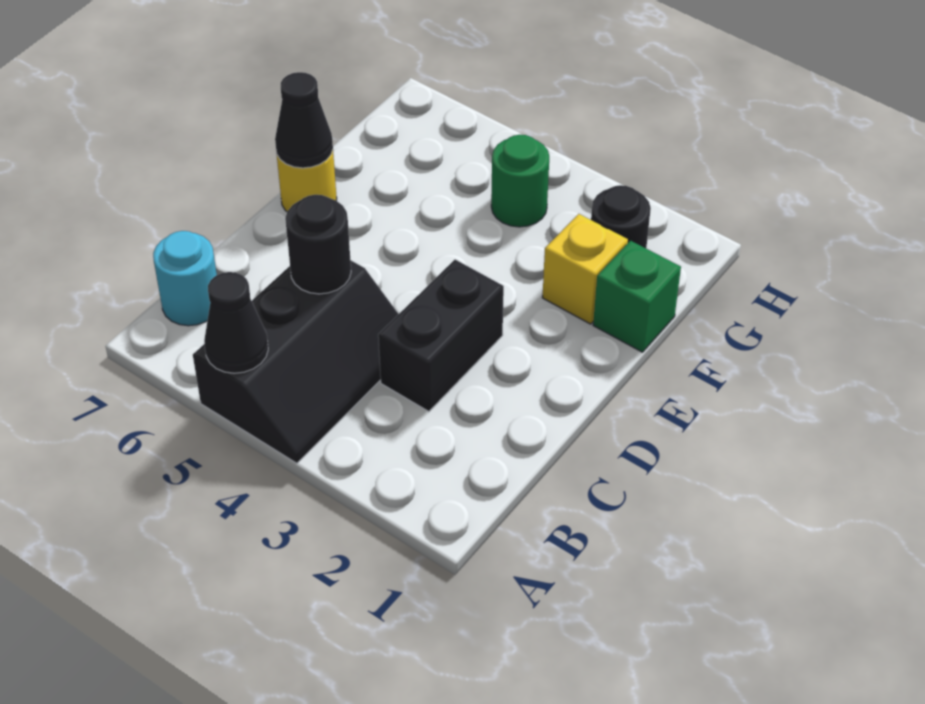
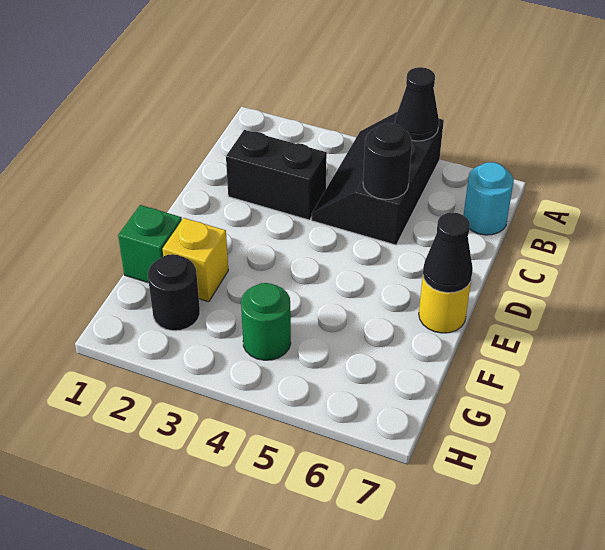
black 1x2 brick [378,260,504,412] -> black 1x2 brick turned to [226,130,327,220]

